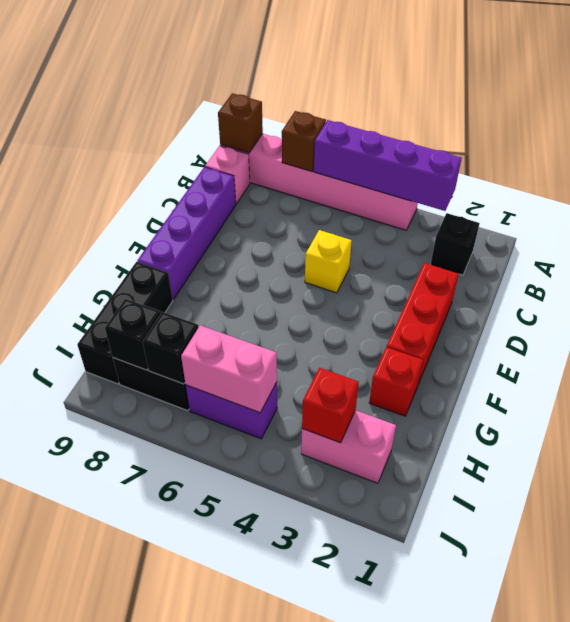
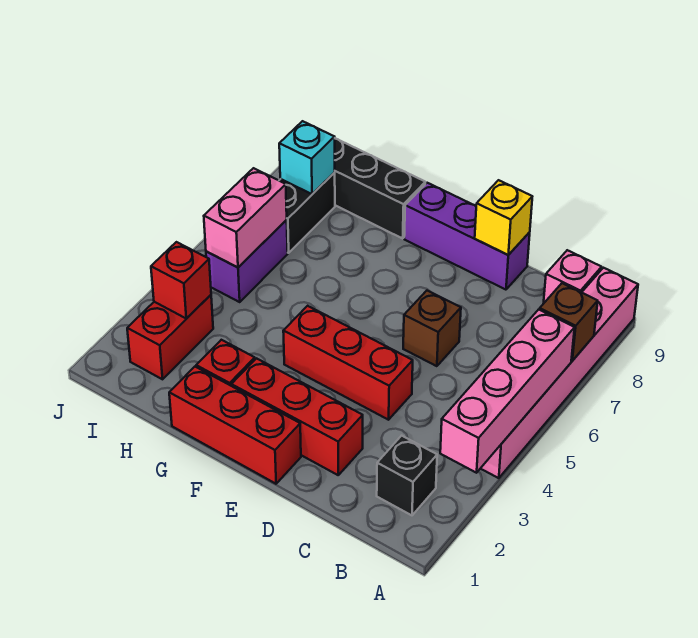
purple 1x4 brick [314,120,462,211] -> pink 1x4 brick [440,310,575,473]
brown 1x1 brick [218,93,263,153] -> brown 1x1 brick moved to [403,291,461,366]
purple 1x4 brick [137,167,236,299] -> purple 1x3 brick [404,183,530,290]
none -> red 1x3 brick [283,306,413,420]
yellow 1x1 brick [305,230,352,293] -> yellow 1x1 brick moved to [475,180,532,255]
none -> red 1x3 brick [169,367,301,484]
pink 1x2 brick [301,410,396,483] -> red 1x2 brick [127,295,213,379]
black 1x1 brick [143,312,199,384] -> none
black 1x1 brick [105,299,161,370] -> cyan 1x1 brick [279,121,335,194]

